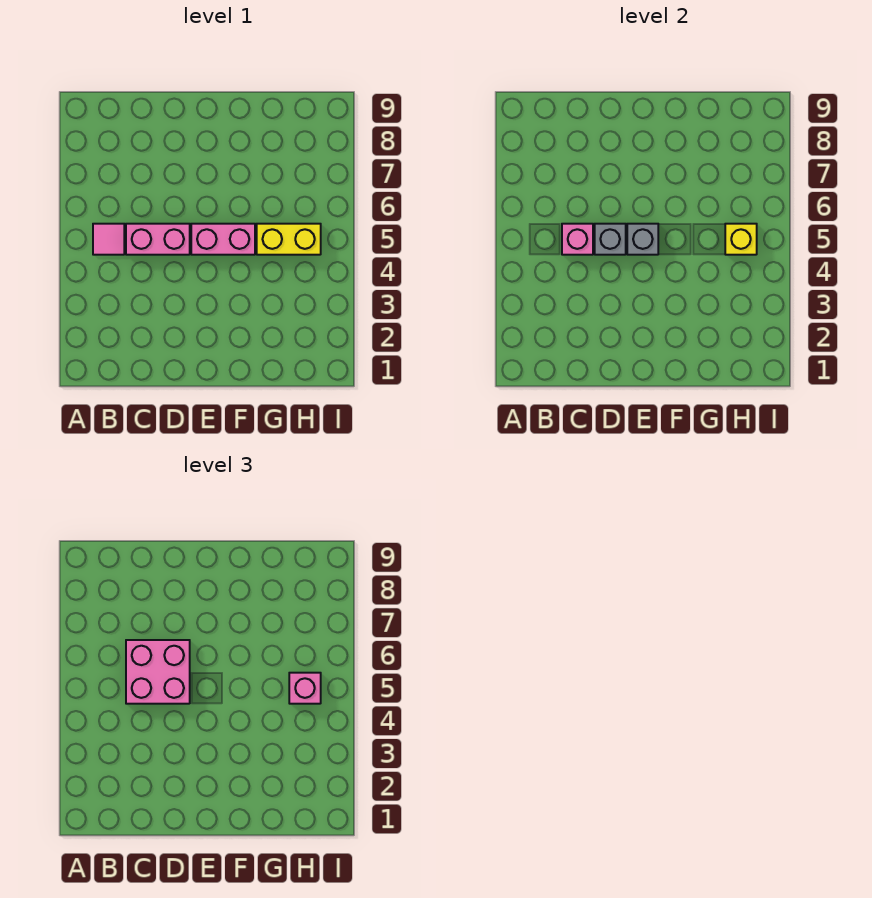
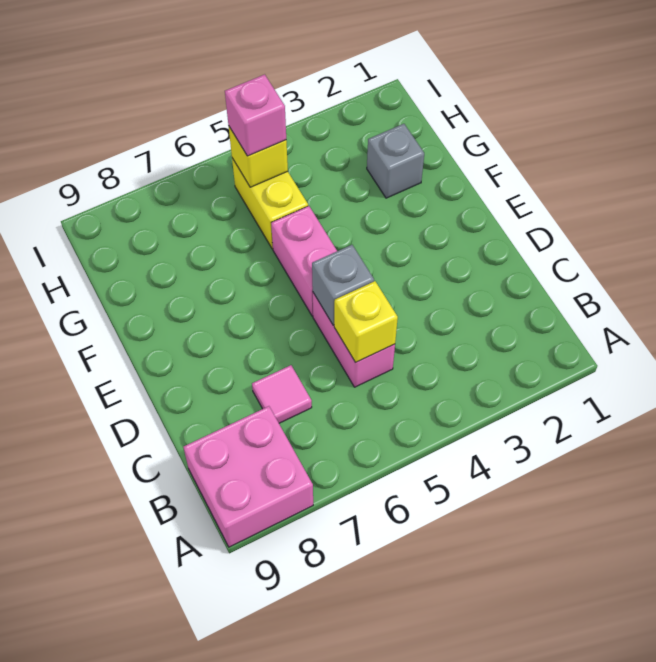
pink 1x1 tile [93,224,124,255] -> pink 1x1 tile moved to [252,365,312,423]
pink 1x1 brick [562,224,593,255] -> yellow 1x1 brick [334,281,398,362]
pink 2x2 brick [126,640,190,704] -> pink 2x2 brick moved to [183,406,313,547]
grey 1x1 brick [627,224,658,255] -> grey 1x1 brick moved to [367,124,424,198]

